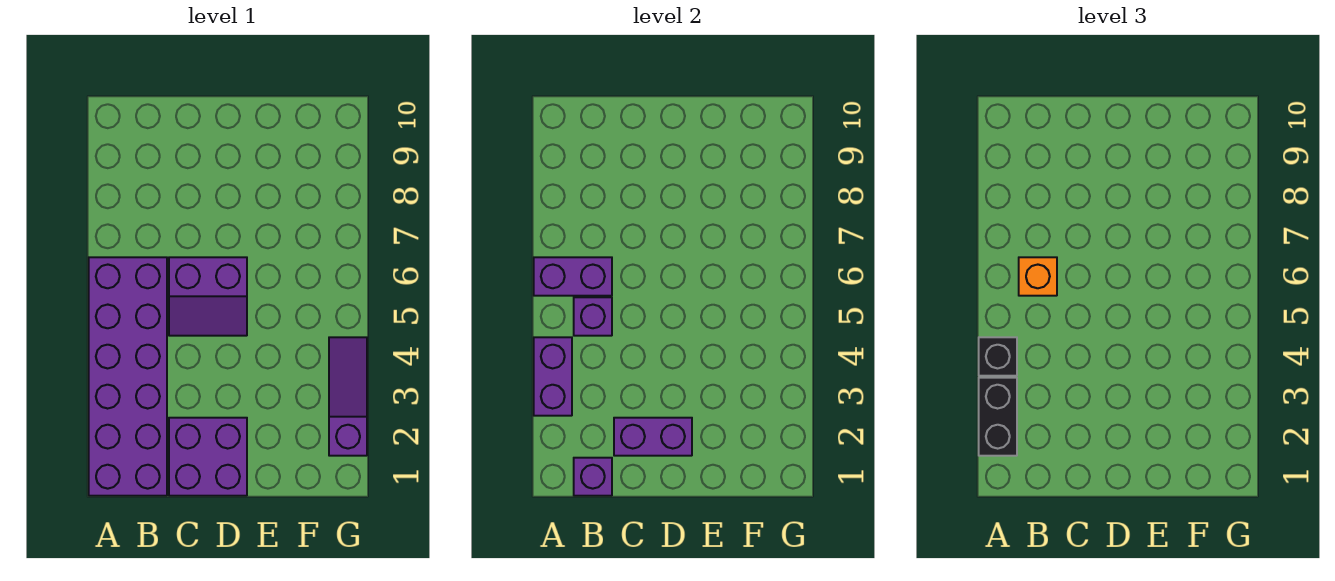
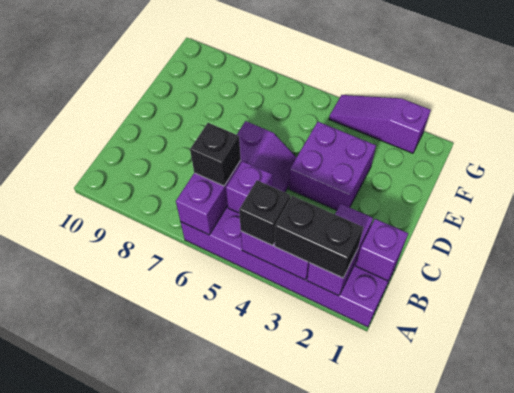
orange 1x1 brick [1019,257,1057,296] -> black 1x1 brick [190,123,241,186]
purple 2x2 brick [169,418,247,496] -> purple 2x2 brick moved to [289,122,376,210]
purple 1x2 brick [614,418,692,456] -> purple 1x2 brick moved to [307,204,373,296]

